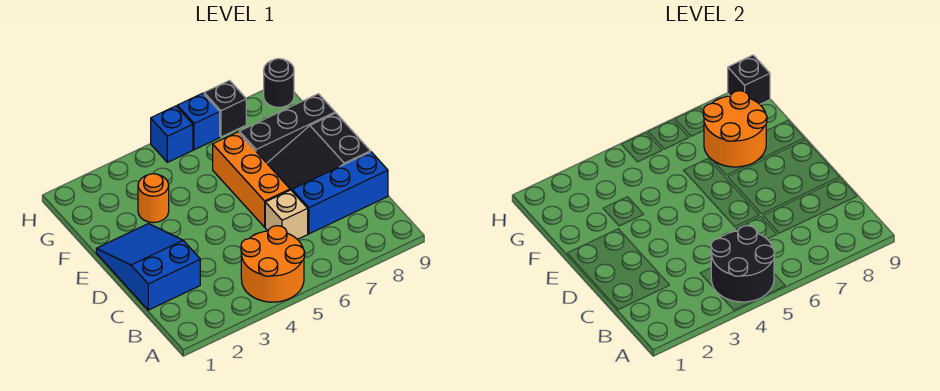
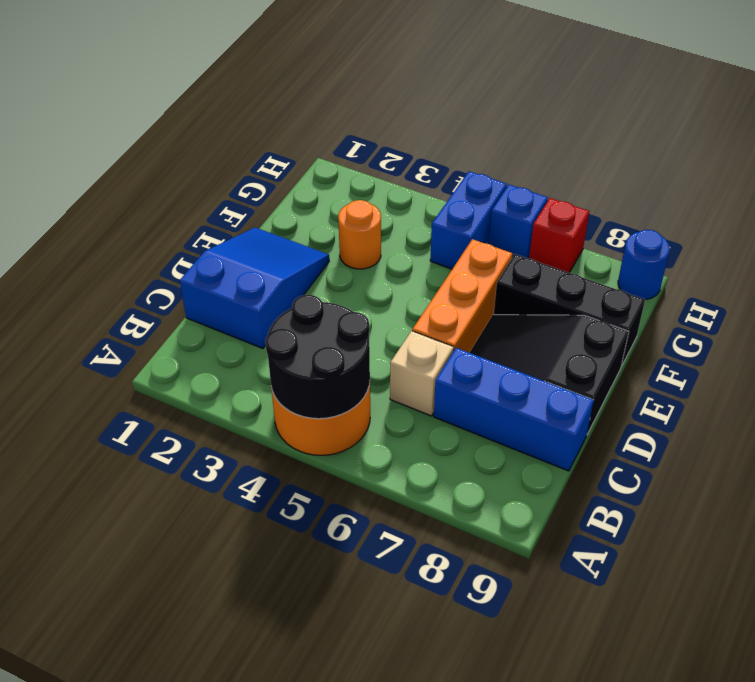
orange 2x2 round brick [703,91,767,167] -> none
blue 1x1 brick [151,106,193,162] -> blue 1x2 brick [430,171,507,269]
black 1x1 brick [204,81,246,137] -> red 1x1 brick [529,198,589,273]
black 1x1 round brick [264,59,294,107] -> blue 1x1 round brick [618,230,670,300]
black 1x1 brick [728,55,770,104] -> none

